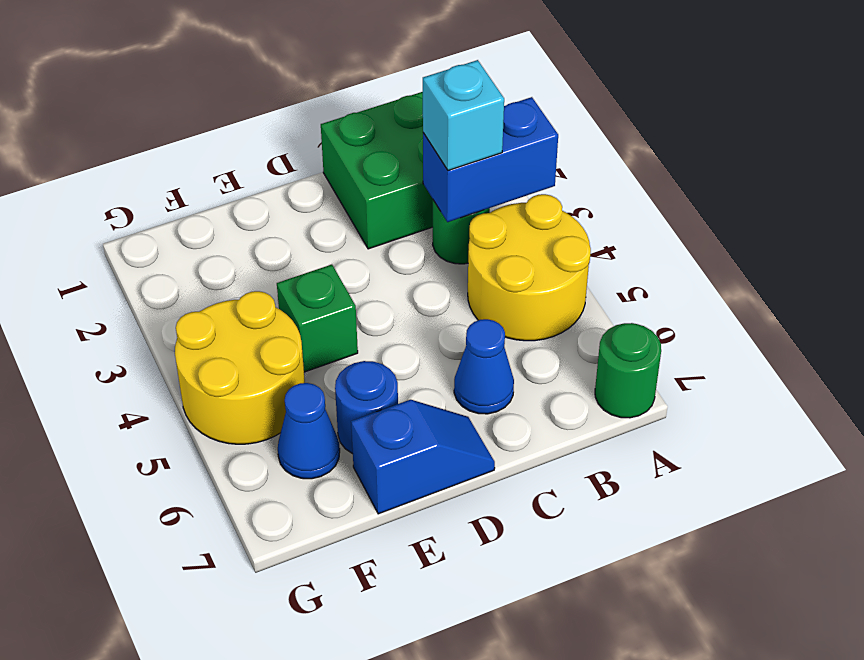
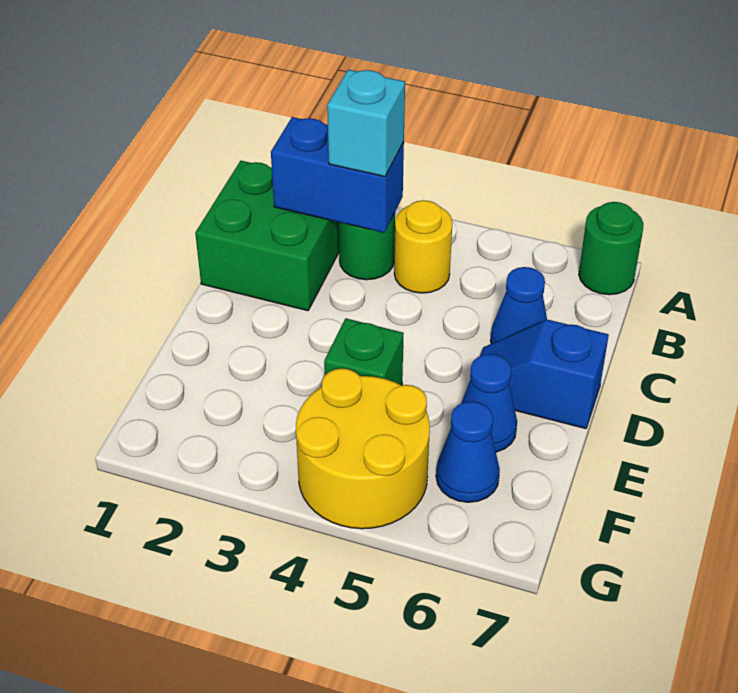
blue 1x2 brick [423,97,558,222] -> blue 1x2 brick turned to [271,117,404,233]
yellow 2x2 round brick [468,194,591,341] -> yellow 1x1 round brick [394,200,452,293]
blue 1x2 slope [351,400,495,514] -> blue 1x2 slope turned to [480,320,609,429]
blue 1x1 round brick [335,361,398,454] -> blue 1x1 cone [461,354,517,452]

